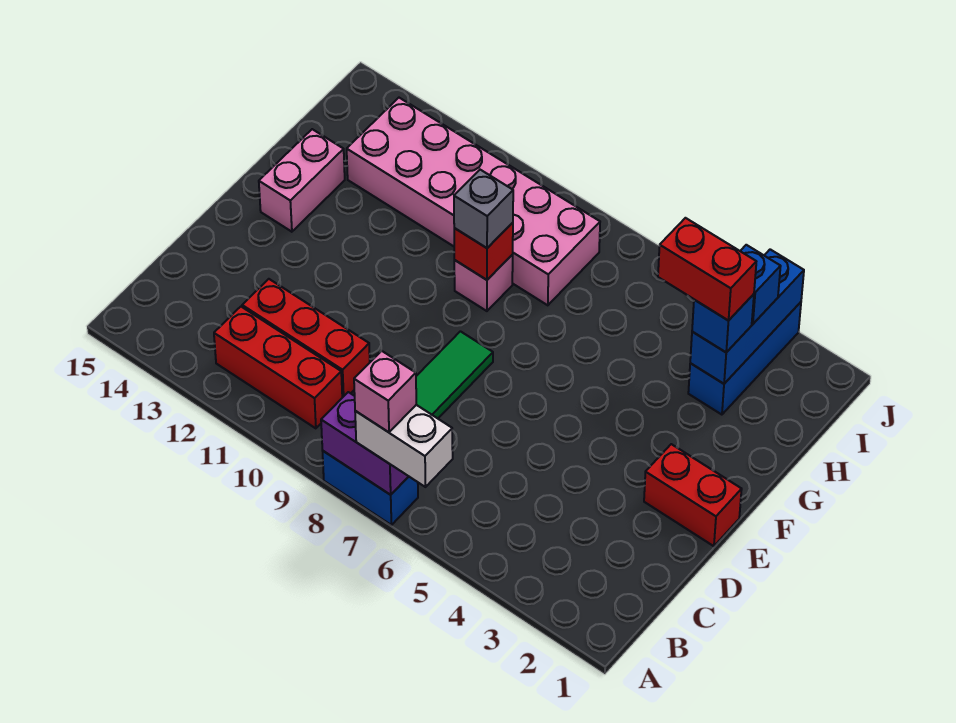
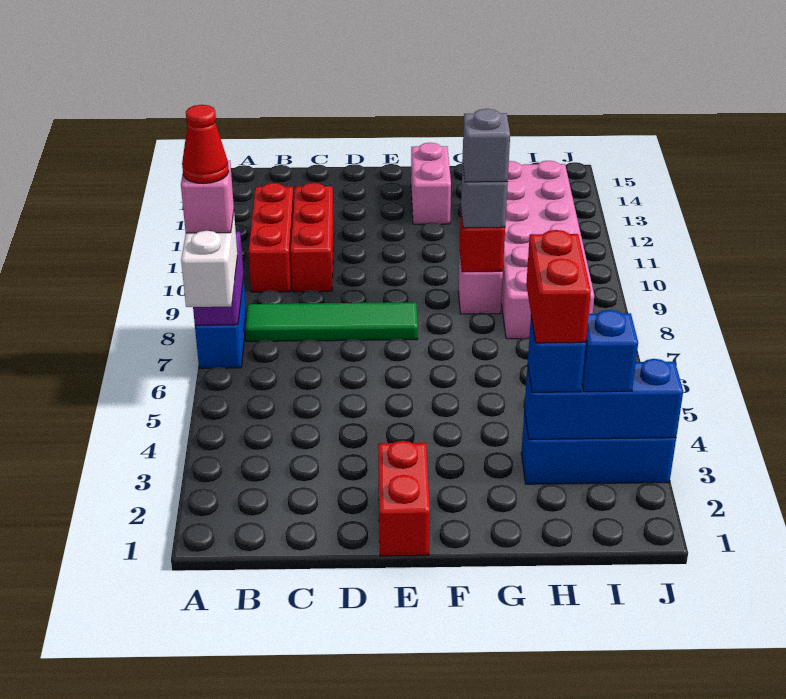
none -> red 1x1 cone [182,105,229,183]
pink 1x2 brick [259,129,345,232] -> pink 1x2 brick turned to [411,143,451,224]
none -> grey 1x1 brick [462,109,510,182]

